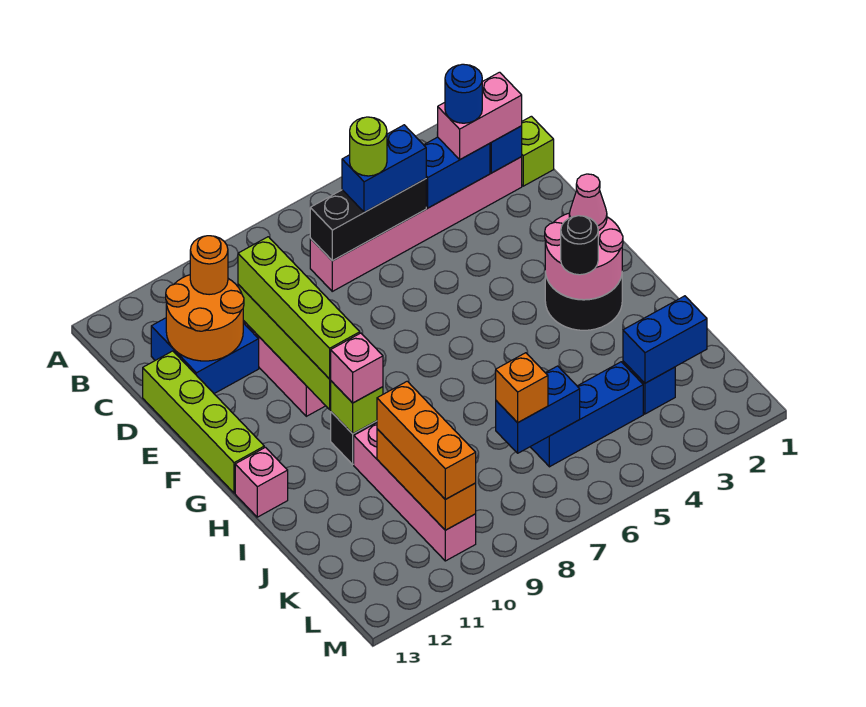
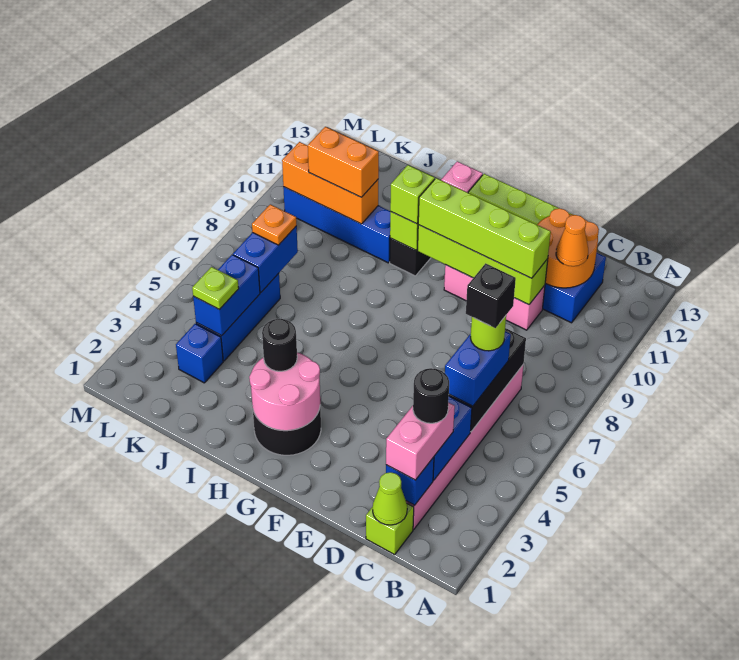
none -> lime 1x1 cone [373,472,407,525]
blue 1x1 round brick [445,64,482,123] -> black 1x1 round brick [413,368,449,423]
none -> black 1x1 brick [466,263,516,328]
orange 1x1 round brick [190,236,228,295] -> orange 1x1 cone [556,215,588,266]
pink 1x1 cone [569,174,607,231] -> none
pink 1x1 brick [330,333,383,403] -> lime 1x1 brick [390,165,435,224]
pink 1x4 brick [354,423,476,561] -> blue 1x4 brick [283,187,390,263]
orange 1x3 brick [377,381,476,499] -> orange 1x2 brick [308,127,379,197]
blue 1x2 brick [623,296,707,383] -> blue 1x2 brick moved to [193,255,260,336]
none -> lime 1x1 plate [192,267,239,310]
orange 1x1 brick [496,353,548,423] -> orange 1x1 plate [252,204,297,245]

